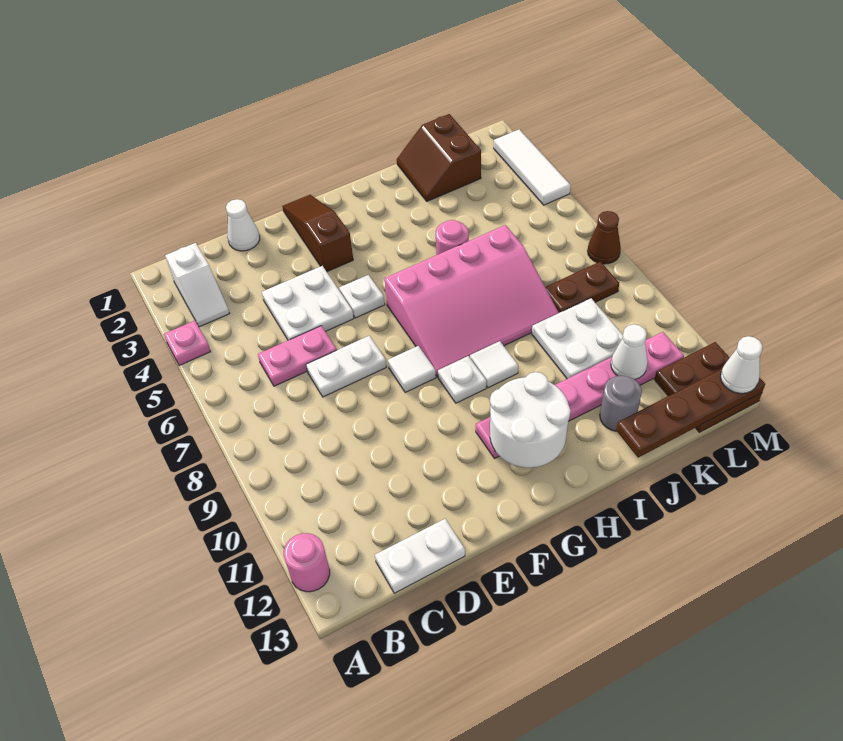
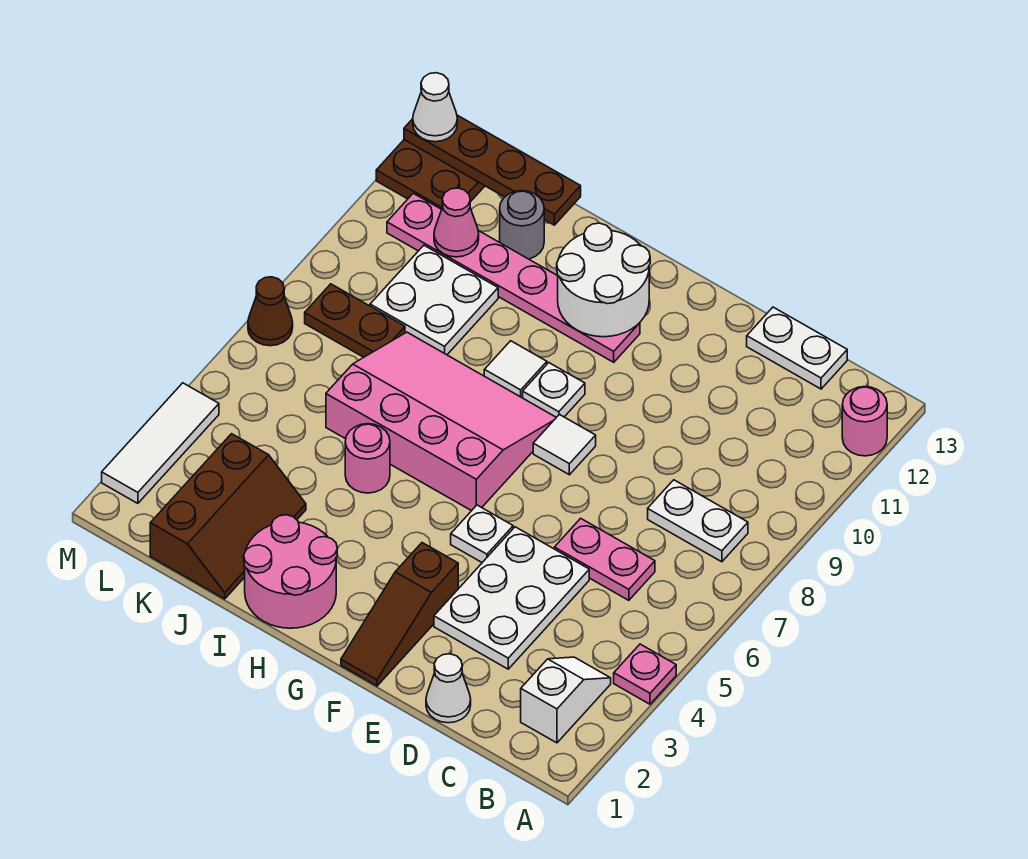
white 2x2 plate [262,266,354,340] -> white 2x3 plate [434,527,589,669]
white 1x2 plate [306,336,386,397] -> white 1x2 plate moved to [648,480,748,562]
none -> pink 2x2 round brick [244,515,337,628]
brown 2x2 slope [397,114,481,201] -> brown 2x3 slope [150,434,306,599]
white 1x1 cone [611,324,648,380] -> pink 1x1 cone [434,188,479,257]

